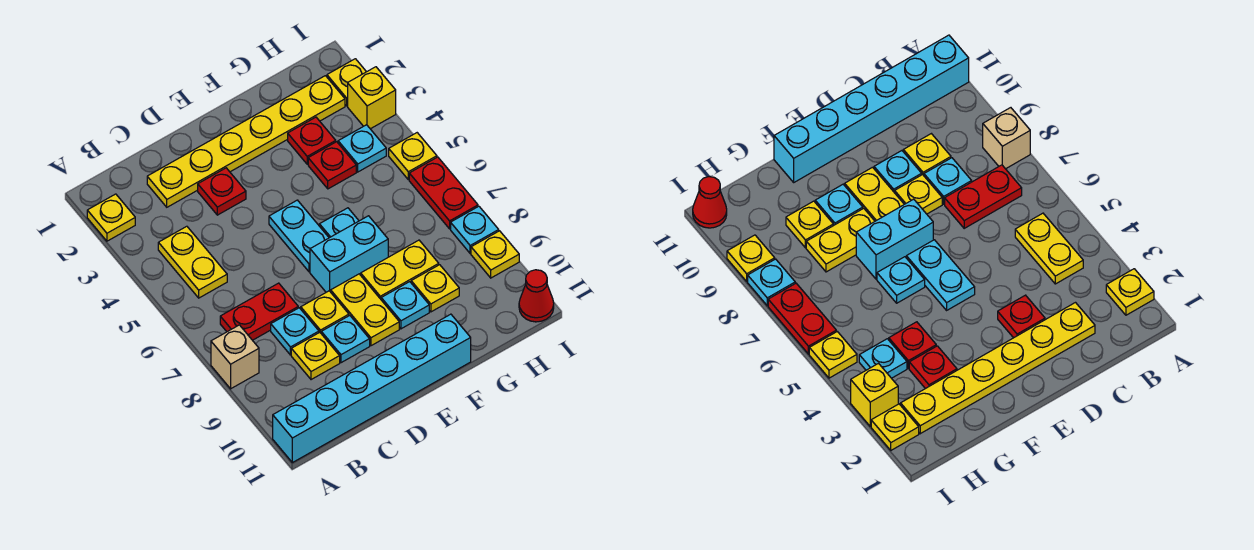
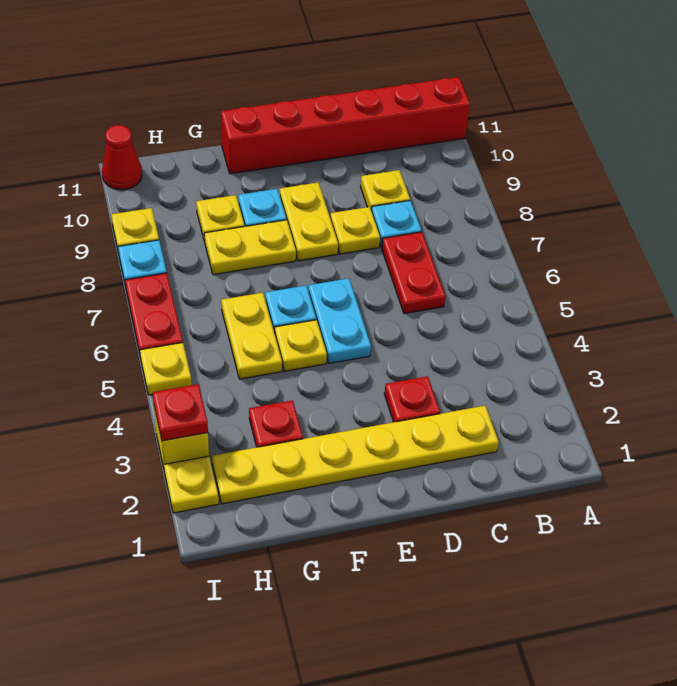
yellow 1x1 plate [87,194,135,241] -> yellow 1x1 plate moved to [275,320,327,371]
tan 1x1 brick [211,325,259,389] -> none
cyan 1x6 brick [273,314,471,463] -> red 1x6 brick [221,77,470,174]
yellow 1x2 plate [158,226,227,298] -> yellow 1x2 plate moved to [221,293,282,379]
red 1x2 plate [220,283,298,340] -> red 1x2 plate turned to [382,232,446,314]
cyan 1x1 plate [321,316,370,363] -> none
cyan 1x2 brick [310,216,388,292] -> none
red 1x1 plate [308,142,356,189] -> red 1x1 plate moved to [153,384,208,441]
cyan 1x1 plate [338,125,386,172] -> none

